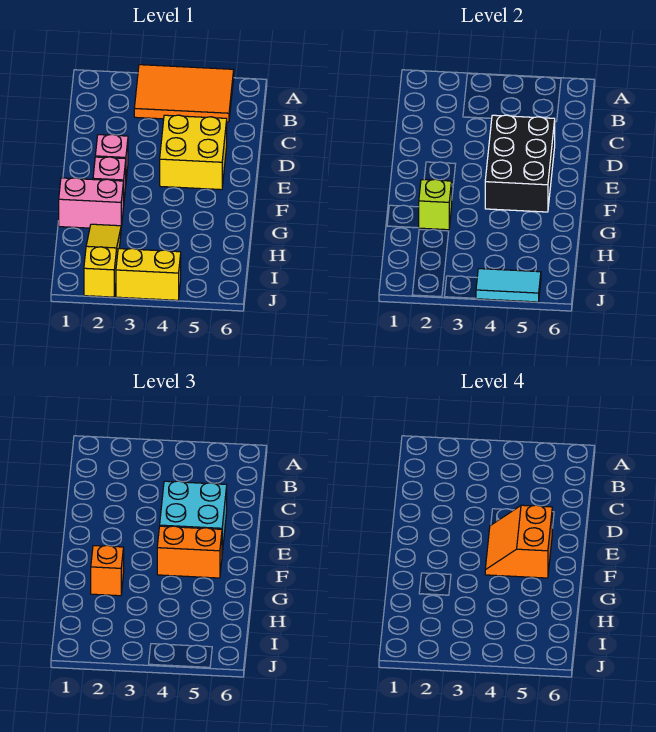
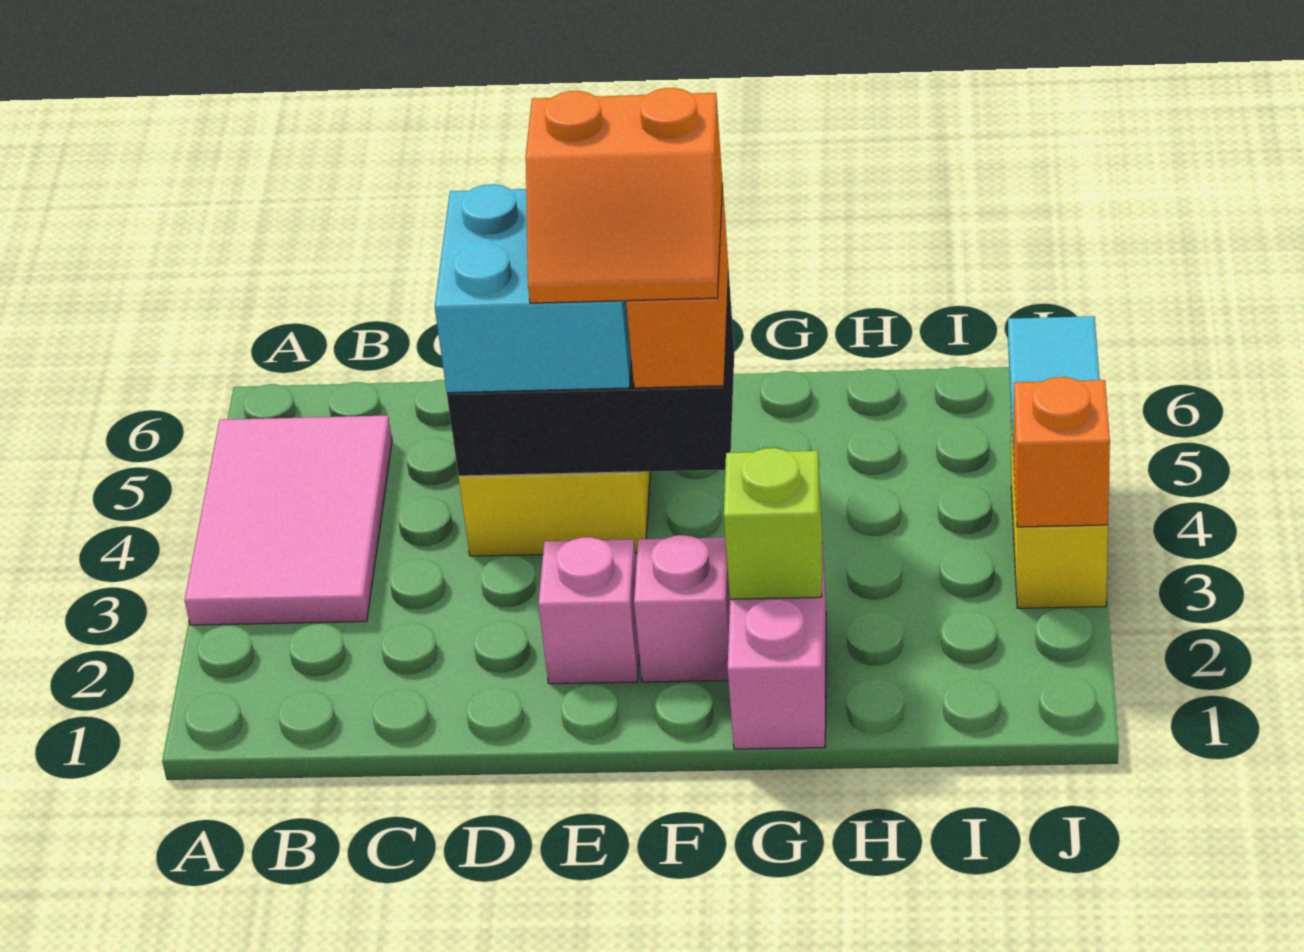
orange 2x3 tile [134,65,234,122] -> pink 2x3 tile [185,415,392,625]
orange 1x1 brick [91,545,124,596] -> orange 1x1 brick moved to [1014,377,1110,527]
yellow 1x3 slope [84,224,121,297] -> none

